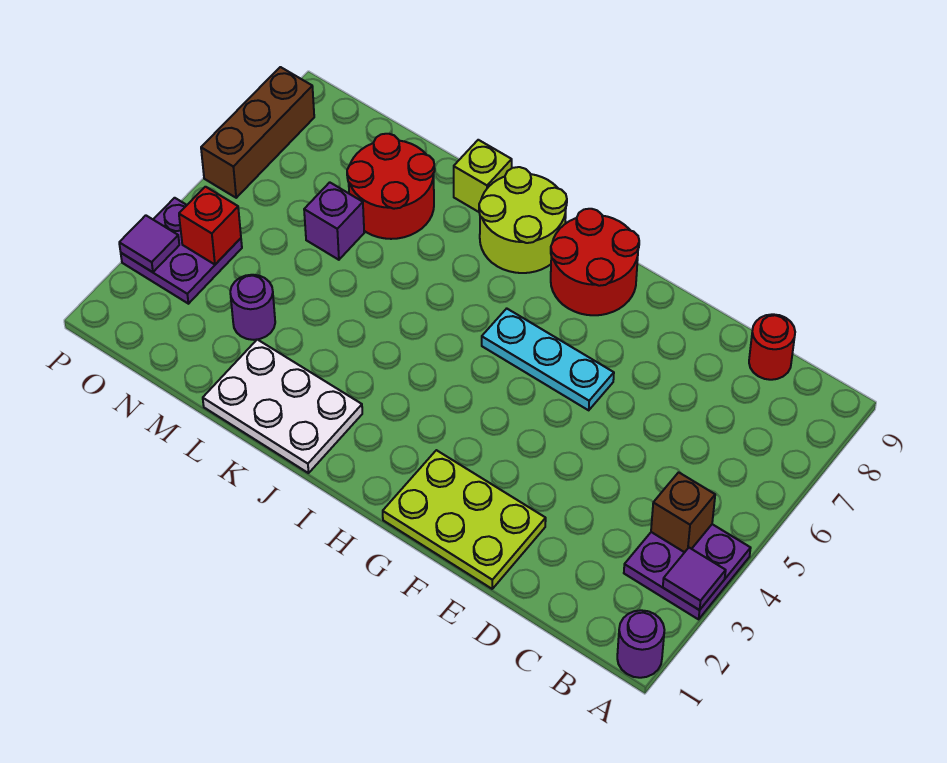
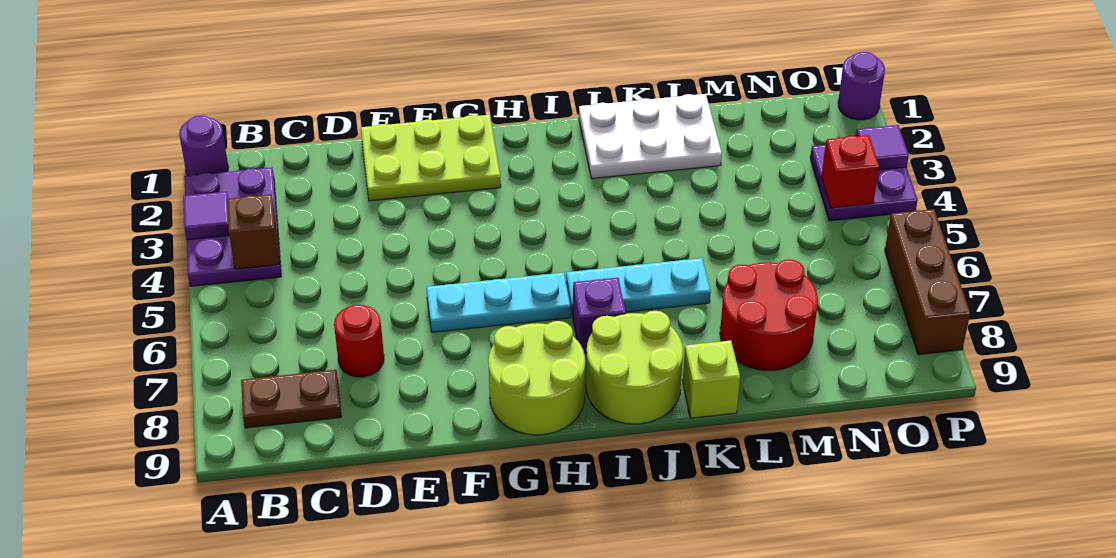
purple 2x2 plate [624,524,751,619] -> purple 2x3 plate [184,167,281,286]
none -> brown 1x2 plate [241,370,341,428]
red 1x1 round brick [749,314,795,380] -> red 1x1 round brick moved to [334,305,384,377]
red 2x2 round brick [551,209,639,315] -> lime 2x2 round brick [488,321,585,435]
none -> cyan 1x3 plate [566,258,711,317]
purple 1x1 round brick [230,275,275,340] -> purple 1x1 round brick moved to [838,52,885,120]
purple 1x1 brick [304,182,364,260] -> purple 1x1 brick moved to [573,278,626,353]

